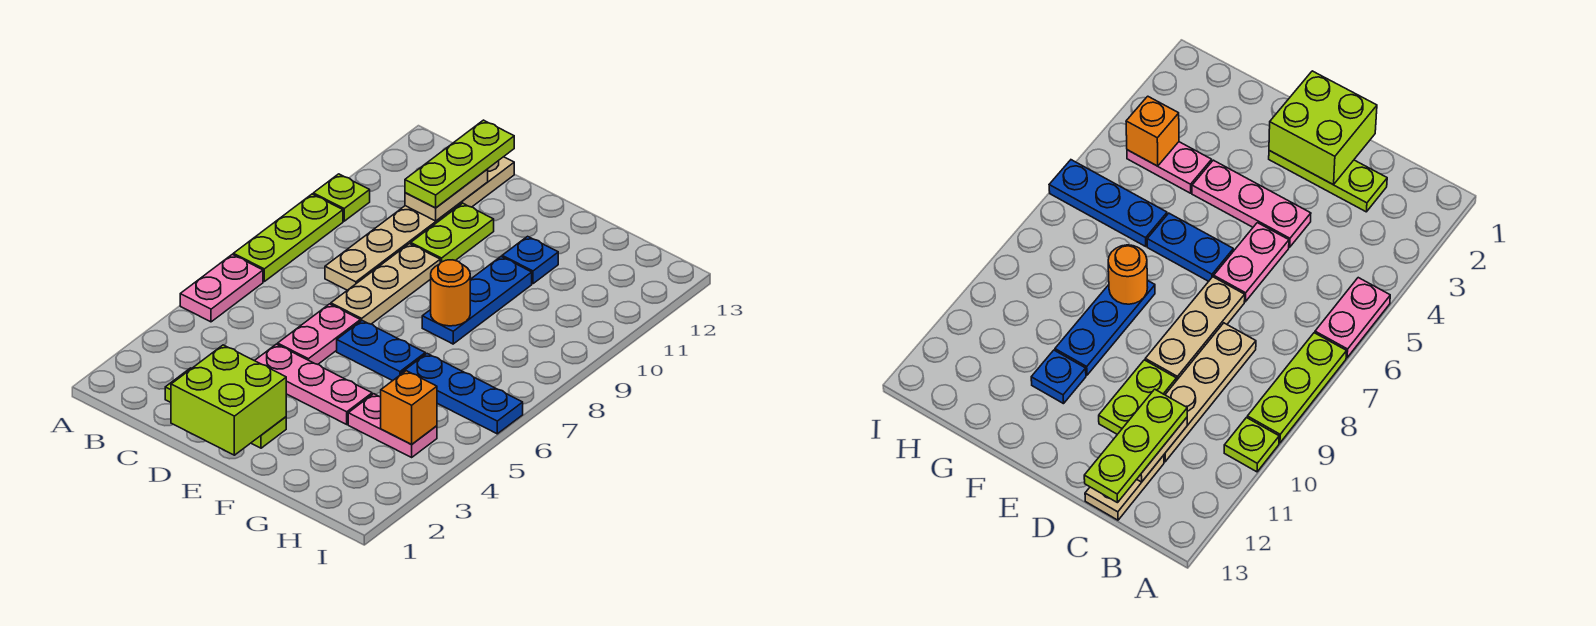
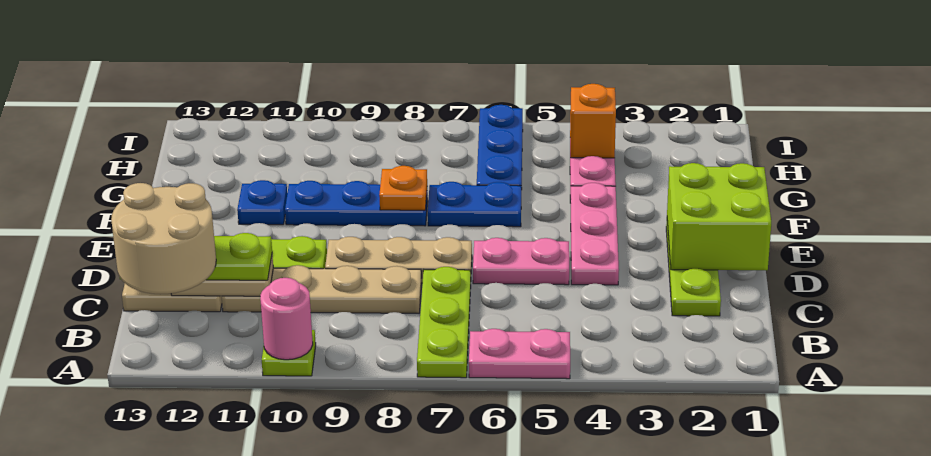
lime 1x3 plate [233,194,343,281] -> lime 1x3 plate turned to [417,267,471,378]
none -> pink 1x1 round brick [260,278,313,360]
none -> tan 2x2 round brick [111,183,216,294]
blue 1x2 plate [337,321,425,381] -> blue 1x2 plate turned to [428,182,521,227]
orange 1x1 round brick [430,260,470,326] -> orange 1x1 plate [379,166,427,210]

